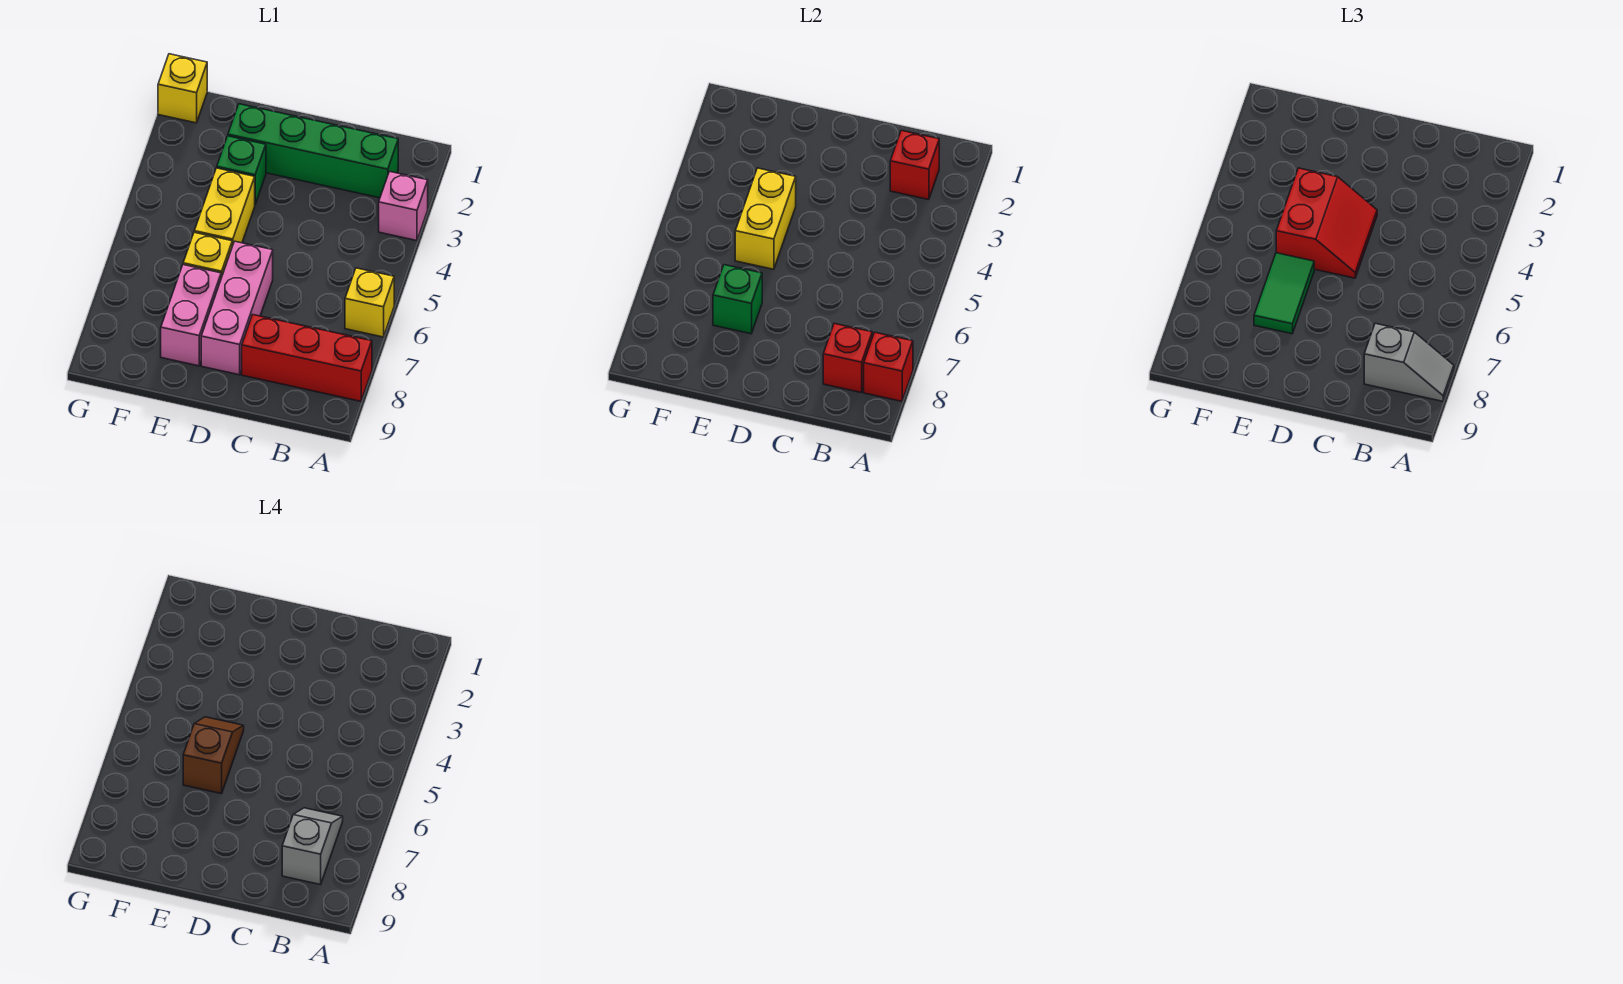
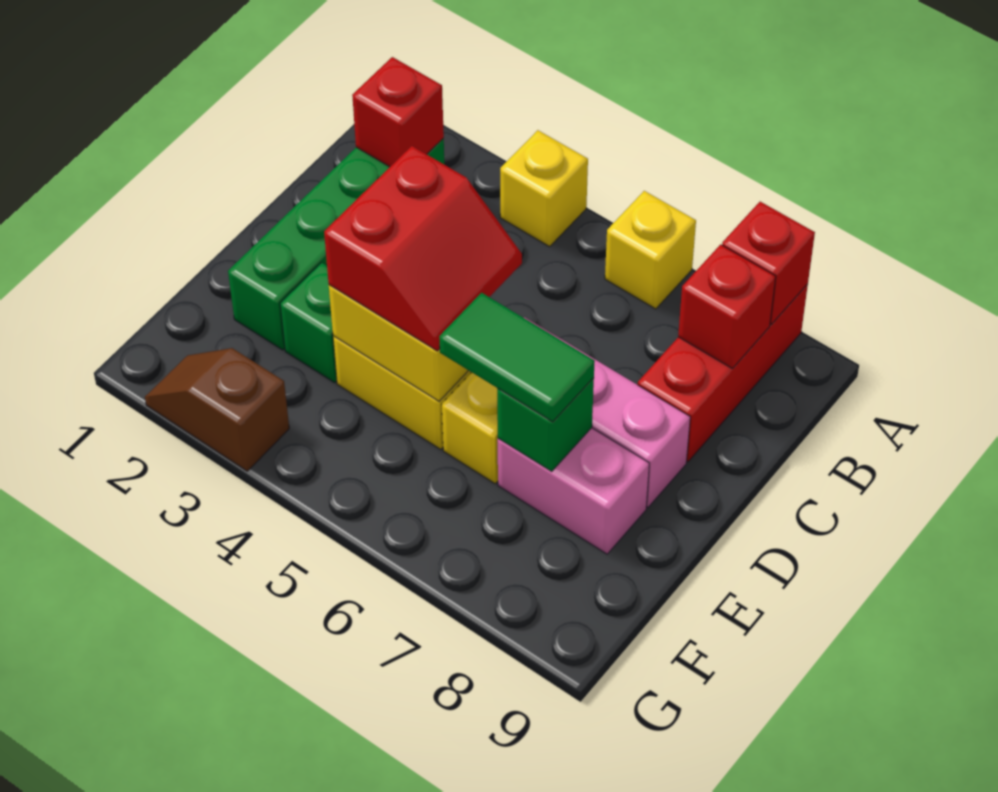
pink 1x1 brick [379,171,428,241] -> none
grey 1x2 slope [1364,323,1454,401] -> none
grey 1x2 slope [282,808,343,885] -> none
red 2x2 slope [1276,168,1377,278] -> red 2x2 slope turned to [324,146,522,351]
brown 1x2 slope [183,717,244,794] -> brown 1x2 slope moved to [145,348,289,471]
yellow 1x1 brick [158,54,207,123] -> yellow 1x1 brick moved to [500,130,588,246]

